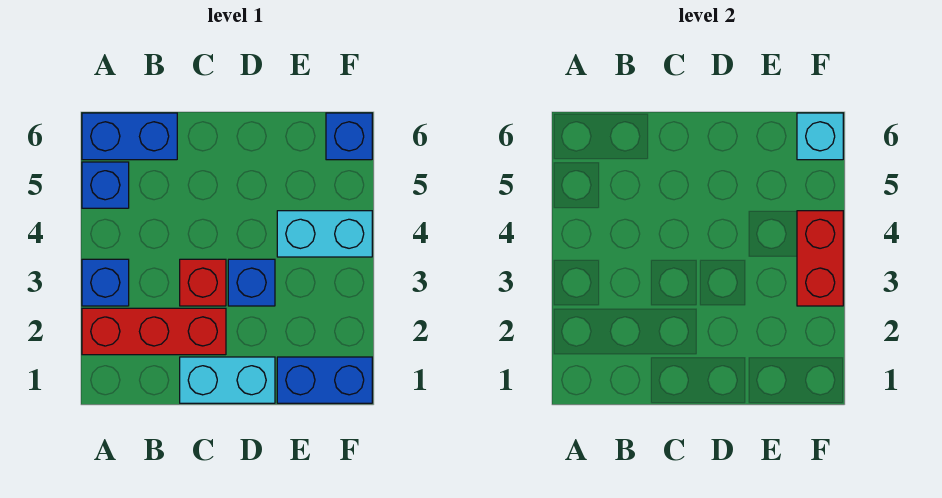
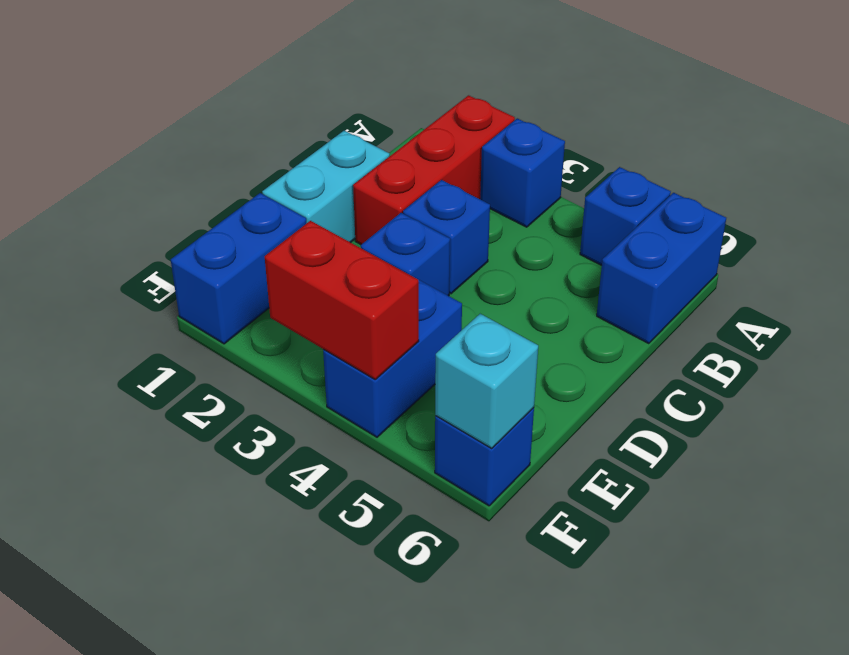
red 1x1 brick [180,259,226,306] -> blue 1x1 brick [403,180,490,294]
cyan 1x2 brick [277,211,372,257] -> blue 1x2 brick [323,280,462,437]

